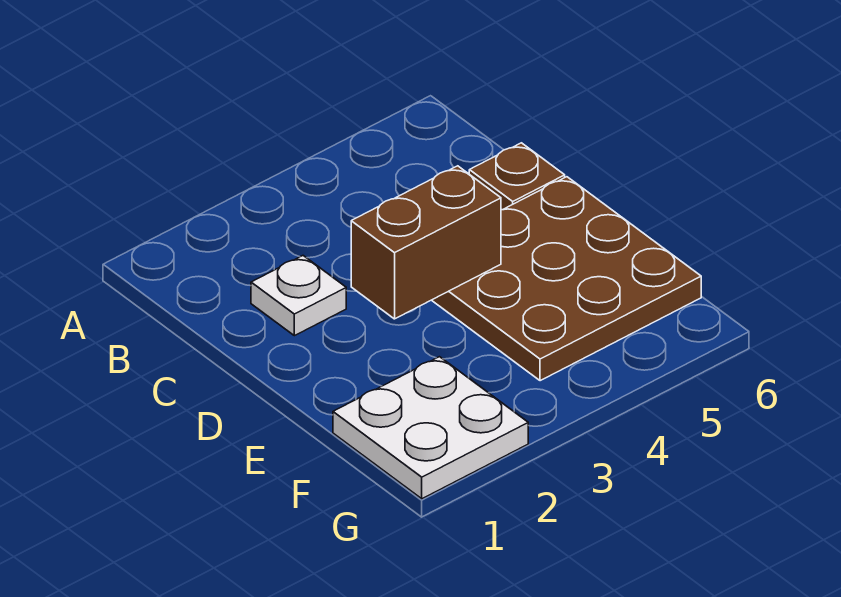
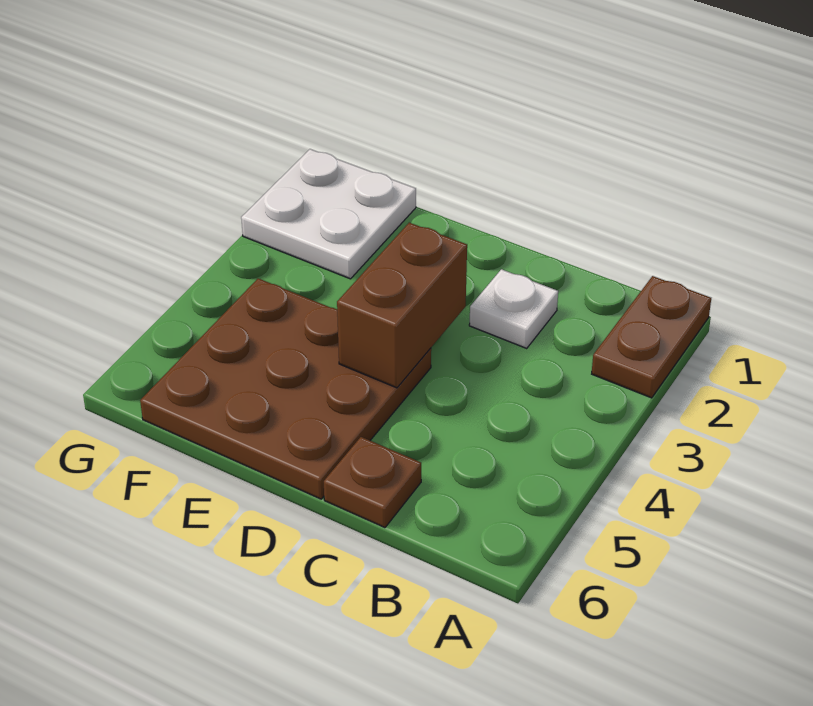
none -> brown 1x2 plate [592,276,711,398]

